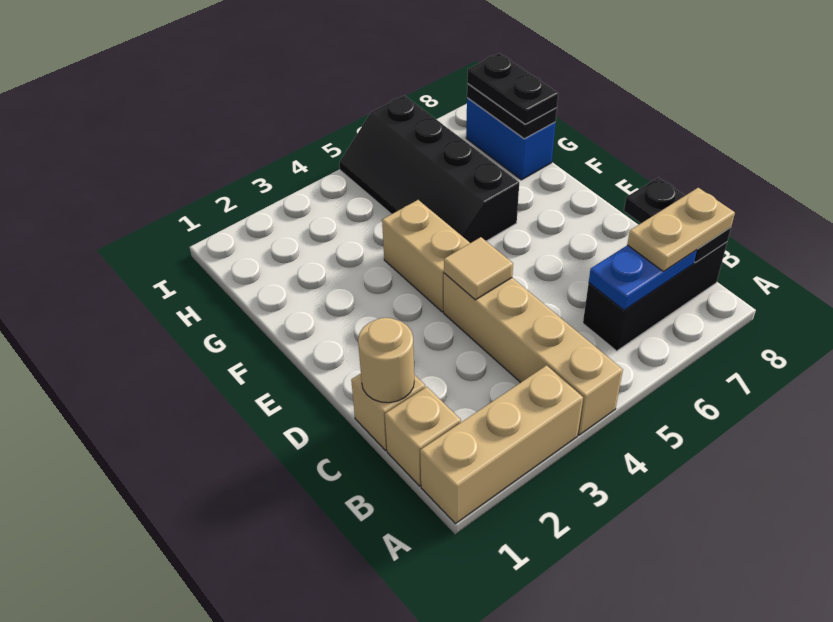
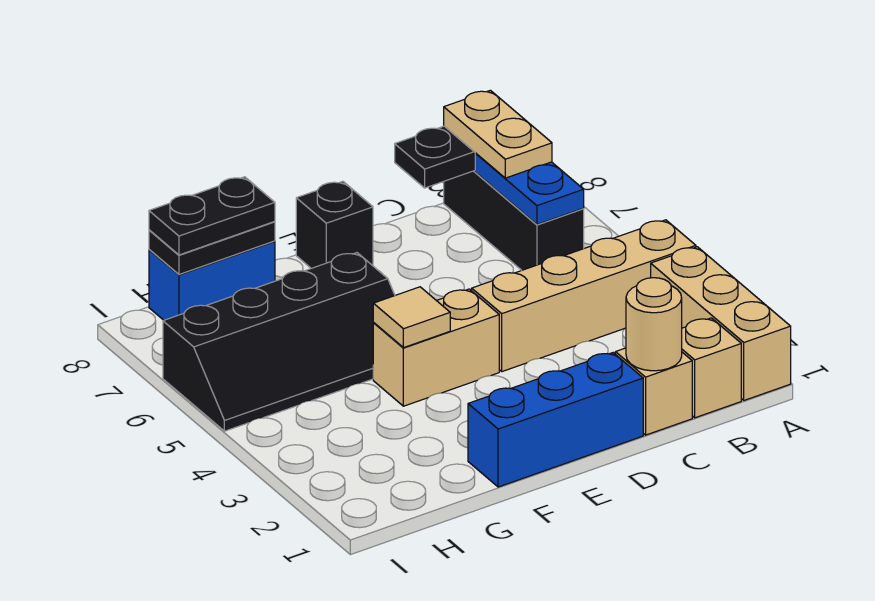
none -> blue 1x3 brick [468,353,643,487]
tan 1x1 tile [444,237,513,300] -> tan 1x1 tile moved to [373,287,450,348]
none -> black 1x1 brick [296,181,373,268]

